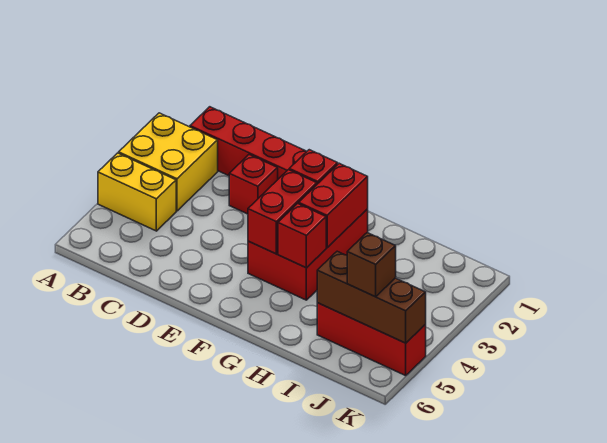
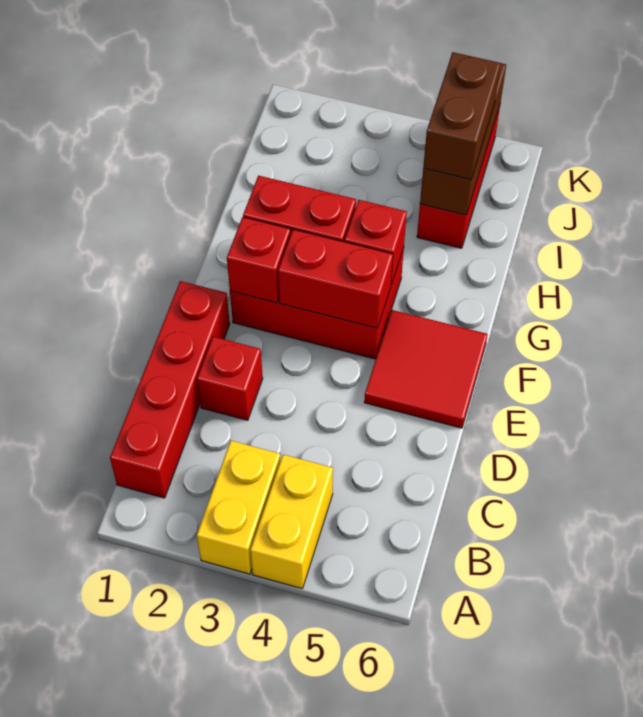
yellow 2x2 brick [119,113,218,211] -> yellow 1x2 brick [197,441,281,574]
none -> red 2x2 tile [364,310,488,428]
brown 1x1 brick [347,233,396,297] -> brown 1x2 brick [423,52,501,179]

